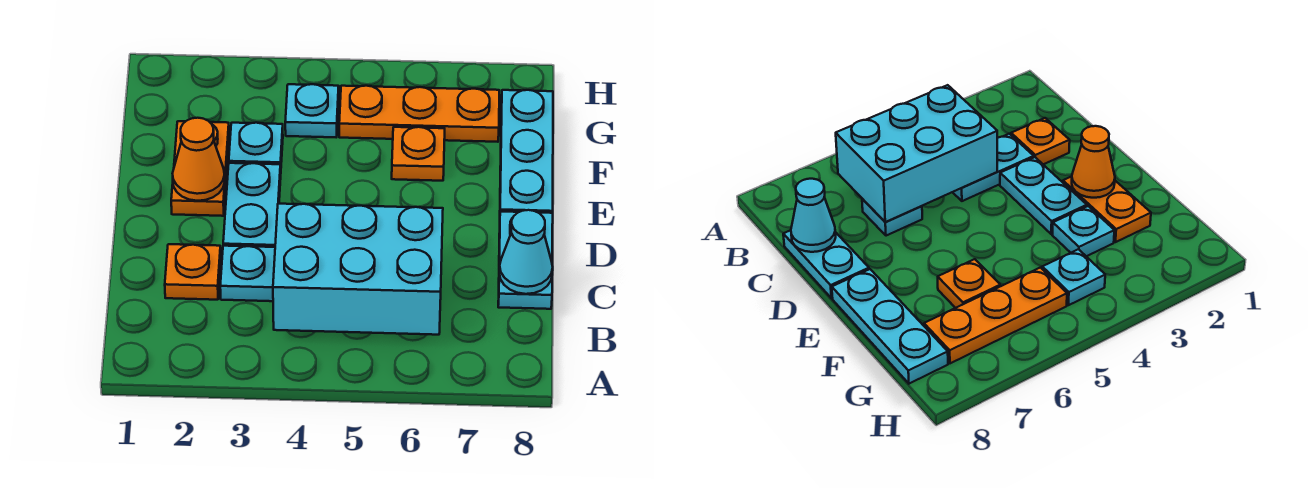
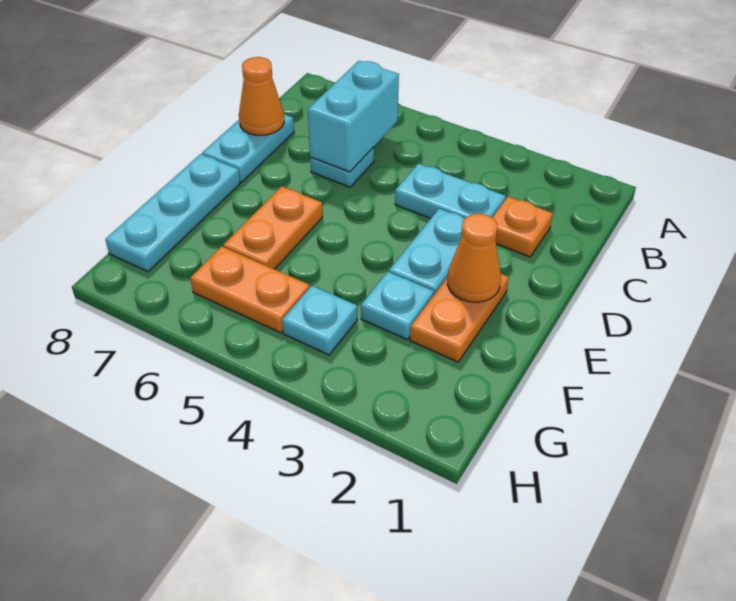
cyan 2x3 brick [273,204,443,335] -> cyan 1x2 brick [308,61,399,172]
cyan 1x1 cone [499,210,553,294] -> orange 1x1 cone [239,57,284,135]
orange 1x1 plate [392,127,445,181] -> orange 1x2 plate [223,186,323,269]
orange 1x3 plate [339,86,499,142] -> orange 1x2 plate [190,246,310,333]

